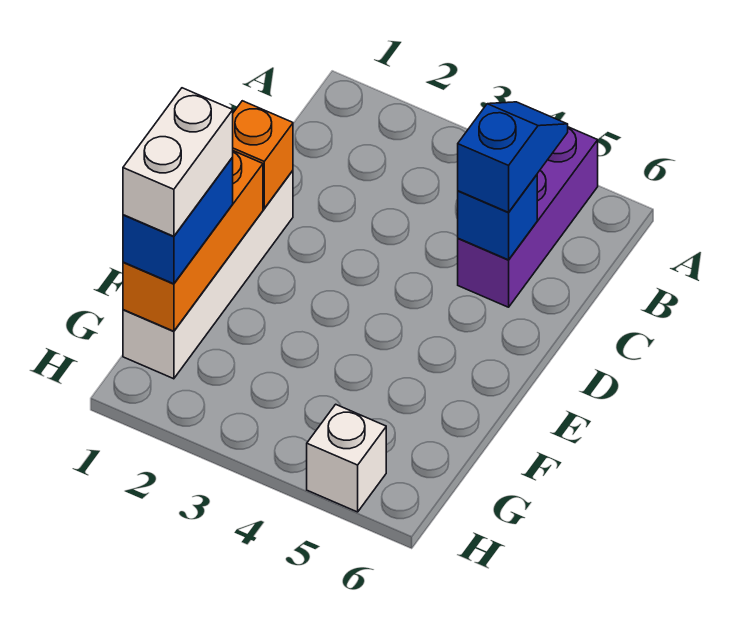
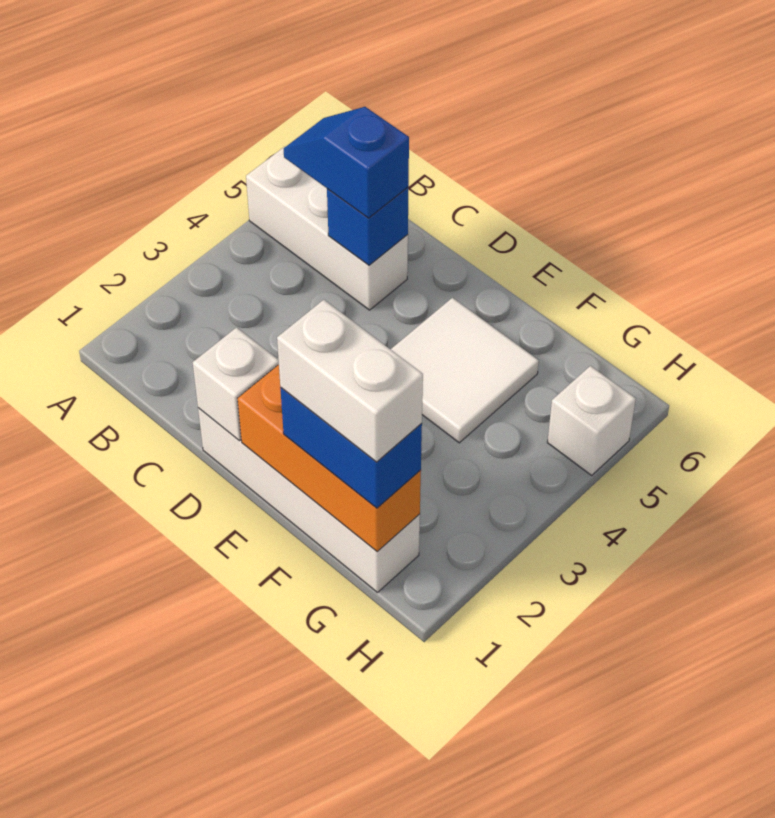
purple 1x3 brick [458,127,598,307] -> white 1x3 brick [246,147,408,310]
orange 1x1 brick [233,101,293,208] -> white 1x1 brick [193,327,279,441]
none -> white 2x2 tile [391,298,539,443]

